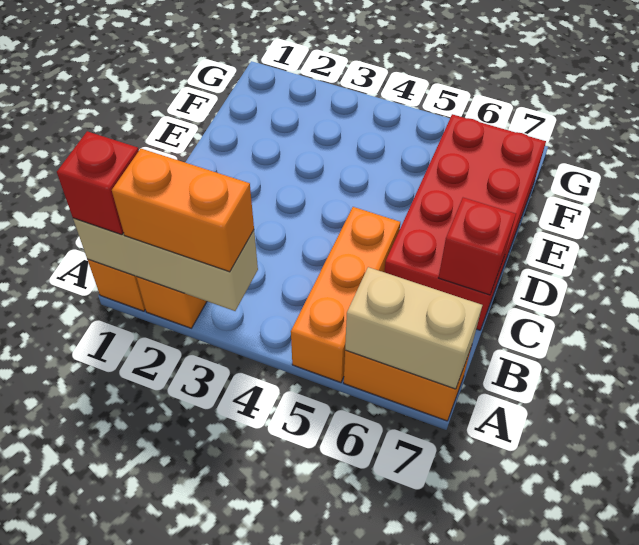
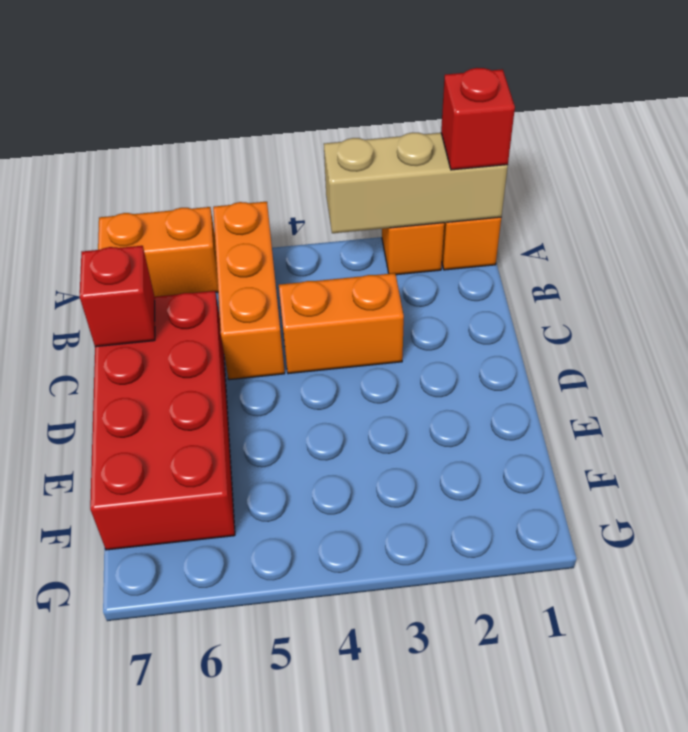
orange 1x2 brick [112,149,254,272] -> orange 1x2 brick moved to [279,273,404,374]
tan 1x2 brick [345,267,482,389] -> none

